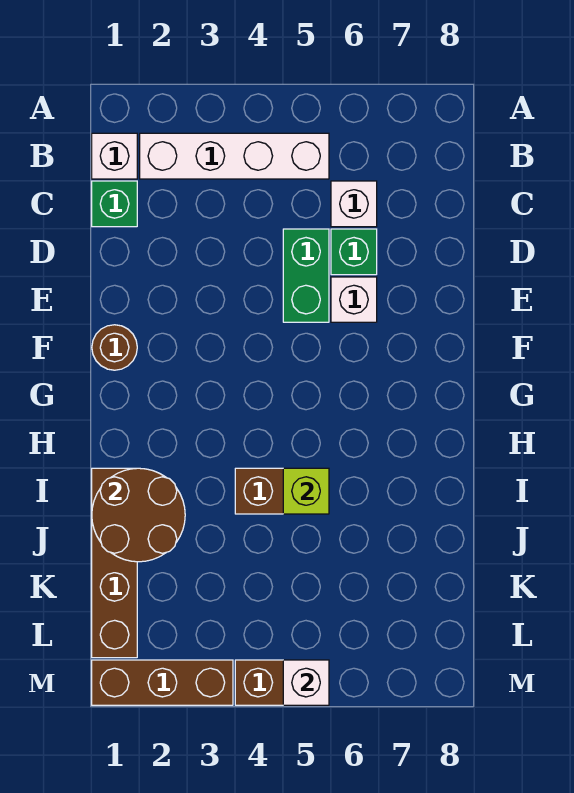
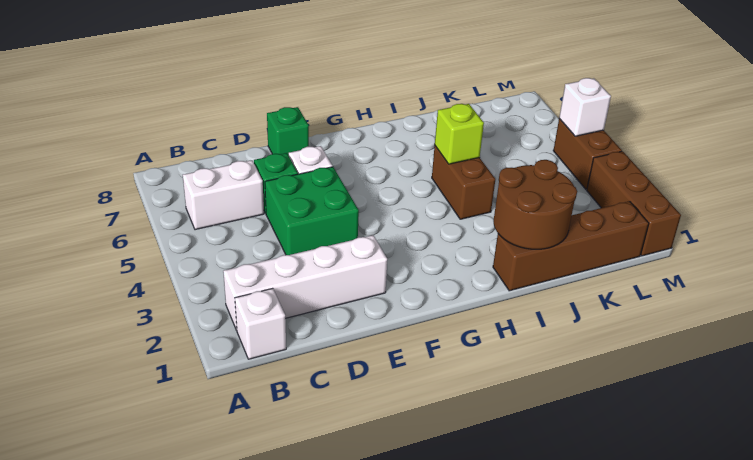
white 1x4 brick [140,133,329,179] -> white 1x4 brick turned to [223,235,387,330]
green 1x1 brick [92,181,137,227] -> green 1x1 brick moved to [267,107,309,156]
white 1x1 brick [331,181,377,227] -> white 1x2 brick [183,160,264,230]
green 1x2 brick [283,229,329,322] -> green 2x2 brick [265,167,359,255]
brown 1x1 round brick [92,325,137,370] -> none

